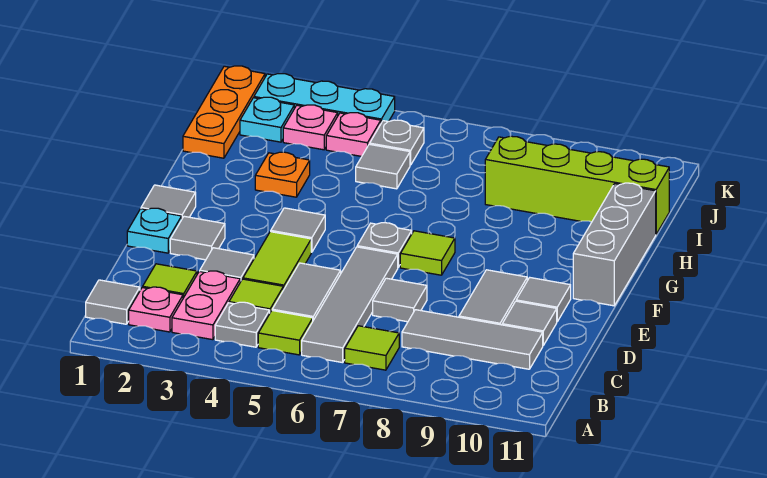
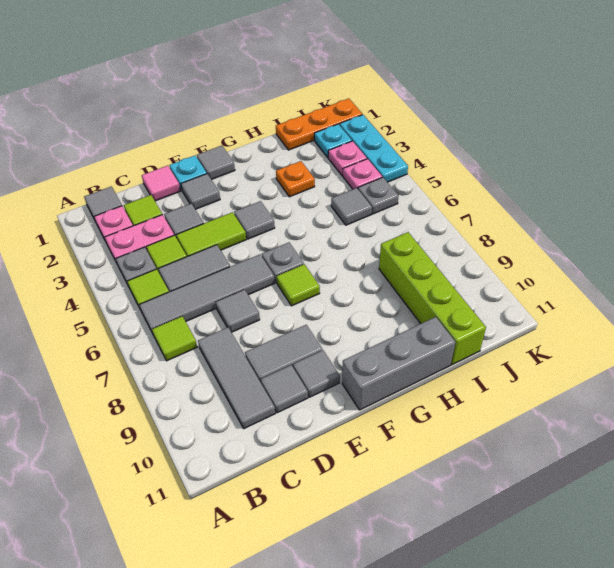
none -> pink 1x1 tile [142,166,180,201]

